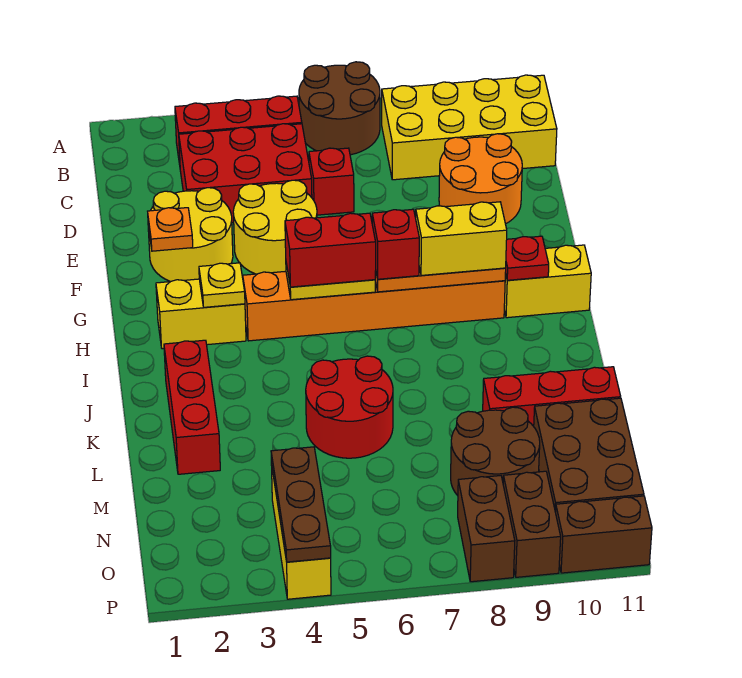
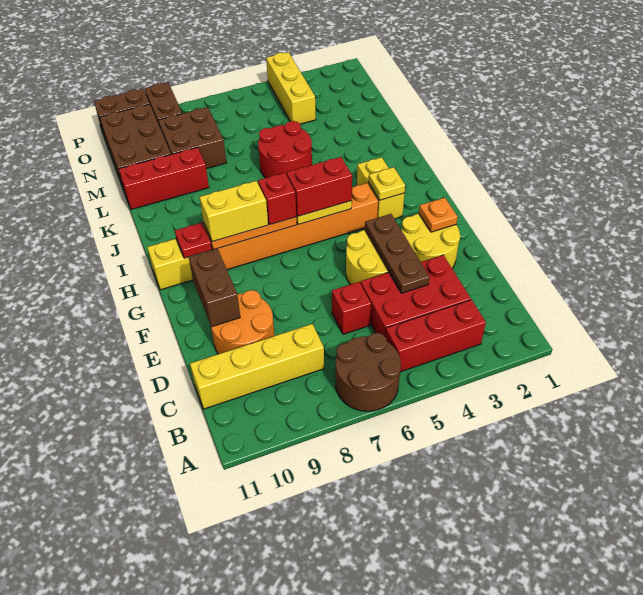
yellow 2x4 brick [382,75,557,180] -> yellow 1x4 brick [190,324,324,409]
yellow 1x2 brick [156,279,246,349] -> yellow 1x2 brick turned to [357,157,404,219]
red 1x3 brick [164,340,220,474] -> none
brown 2x2 round brick [451,407,540,496] -> brown 2x2 brick [158,107,227,169]
brown 1x3 plate [271,447,331,562] -> brown 1x3 plate moved to [365,214,430,293]
brown 1x2 brick [458,476,515,582] -> brown 1x2 brick moved to [189,249,240,327]

